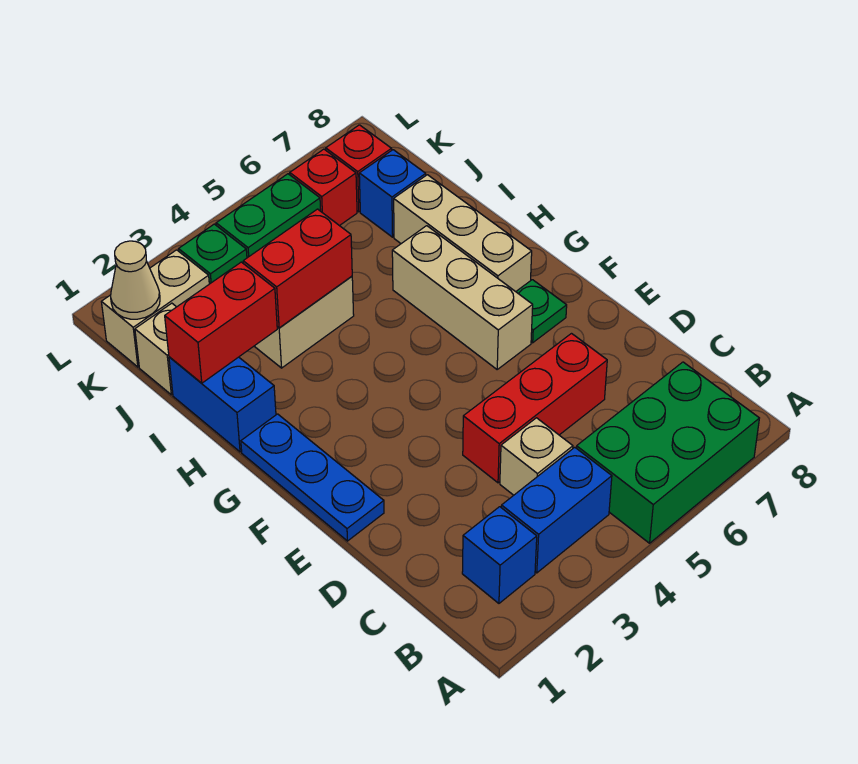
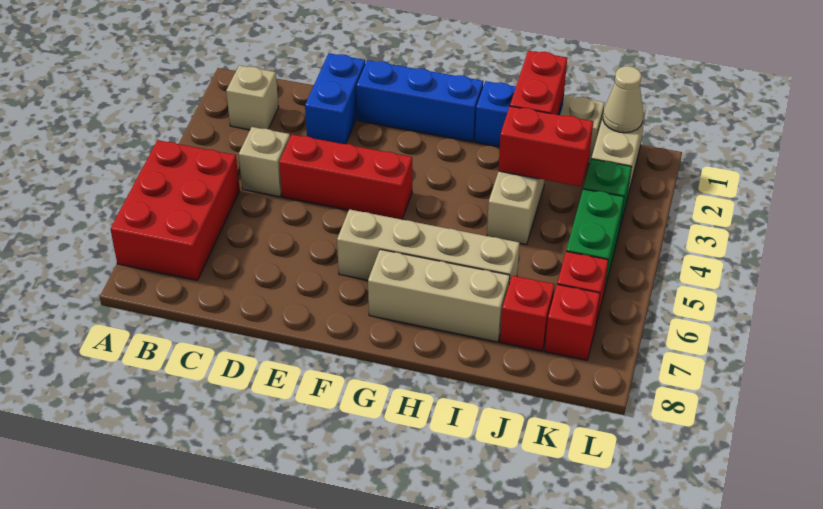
green 2x3 brick [576,362,759,543] -> red 2x3 brick [110,140,240,280]
blue 1x1 brick [462,507,537,603] -> tan 1x1 brick [226,65,279,130]
blue 1x2 brick [501,447,612,573] -> blue 1x2 brick moved to [305,53,365,144]
red 1x3 brick [463,334,607,483] -> red 1x3 brick turned to [279,134,412,219]
blue 1x3 plate [241,414,384,541] -> blue 1x3 brick [356,60,483,142]
tan 1x3 brick [392,226,533,369] -> tan 1x4 brick [337,209,520,283]
green 1x1 plate [516,280,567,343] -> none
red 1x2 brick [243,209,352,328] -> red 1x2 brick turned to [498,106,593,186]
blue 1x1 brick [359,150,426,237] -> red 1x1 brick [500,276,555,351]

